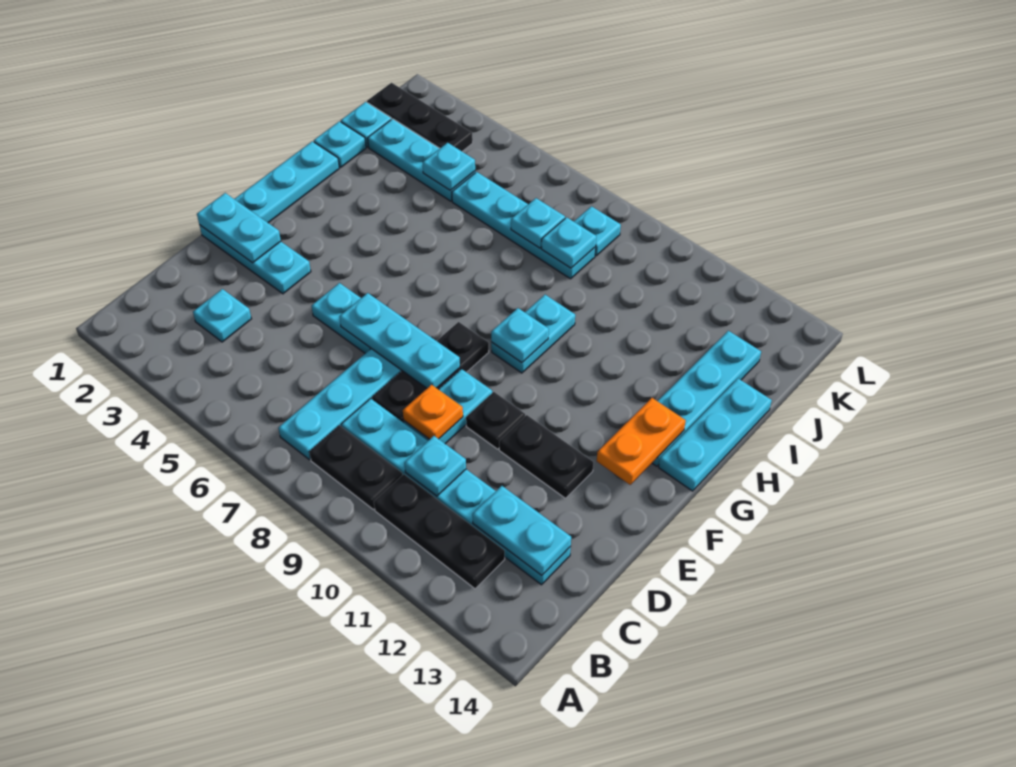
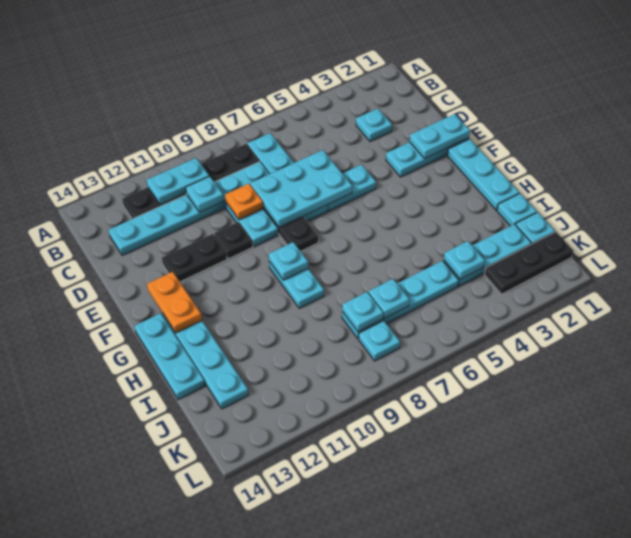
cyan 1x2 plate [472,486,571,575] -> cyan 1x2 plate moved to [147,158,209,205]
cyan 1x3 plate [339,293,460,388] -> cyan 2x3 plate [250,150,352,227]

